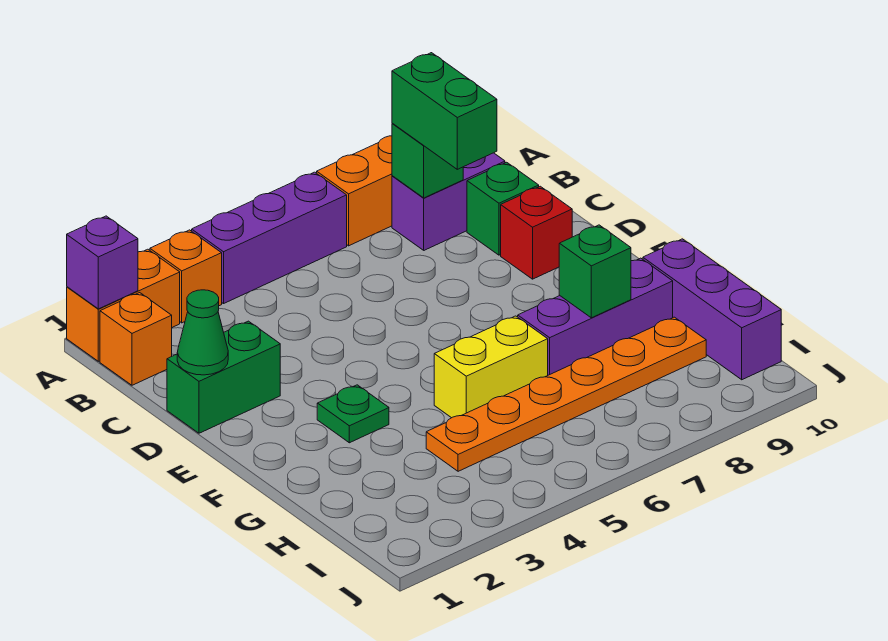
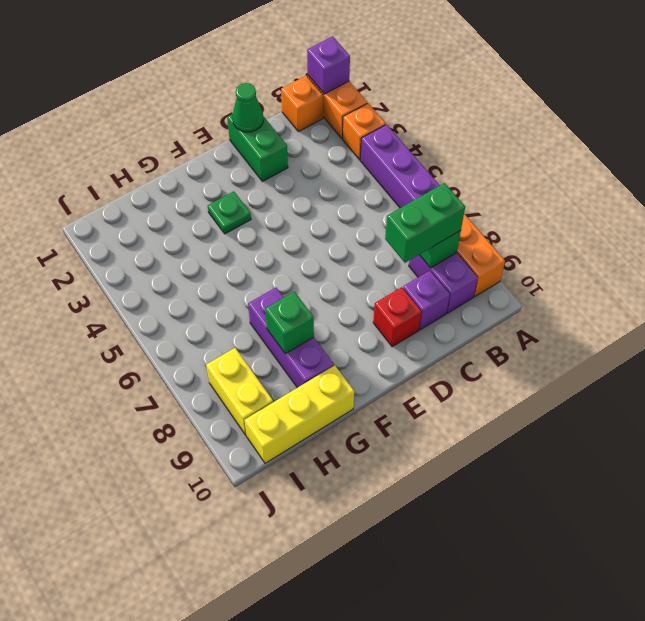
green 1x1 brick [467,162,539,255] -> purple 1x1 brick [403,271,450,330]
yellow 1x2 brick [434,316,548,418] -> yellow 1x2 brick moved to [206,348,273,435]
purple 1x3 brick [643,239,781,380] -> yellow 1x3 brick [244,365,354,463]
orange 1x6 plate [426,317,706,471] -> none

